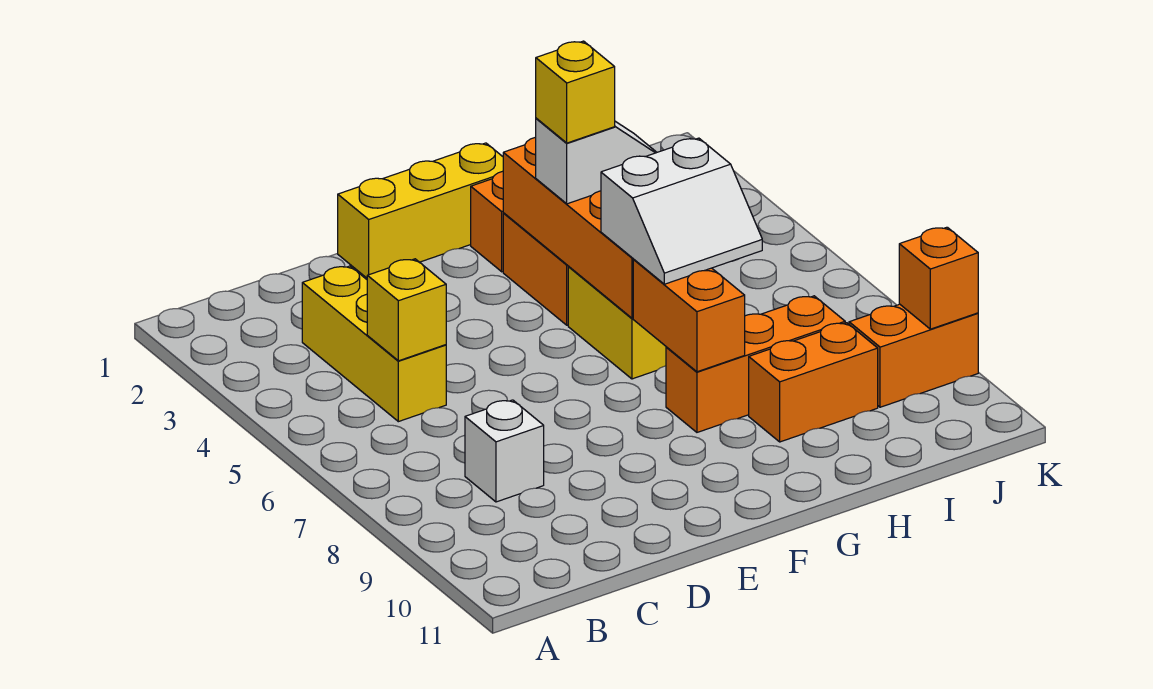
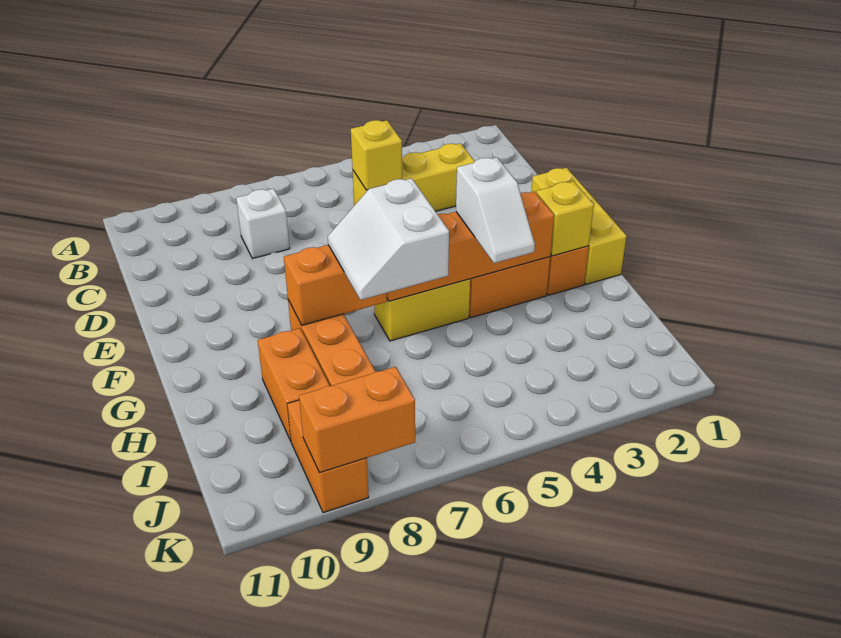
yellow 1x1 brick [536,41,615,143] -> yellow 1x1 brick moved to [536,181,594,256]
orange 1x1 brick [899,227,978,329] -> orange 1x2 brick [299,367,415,473]

